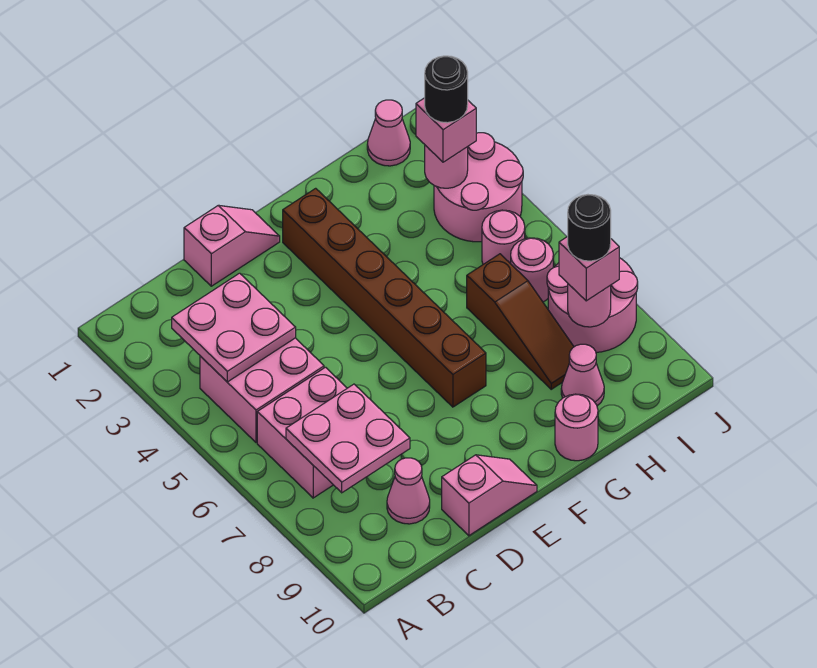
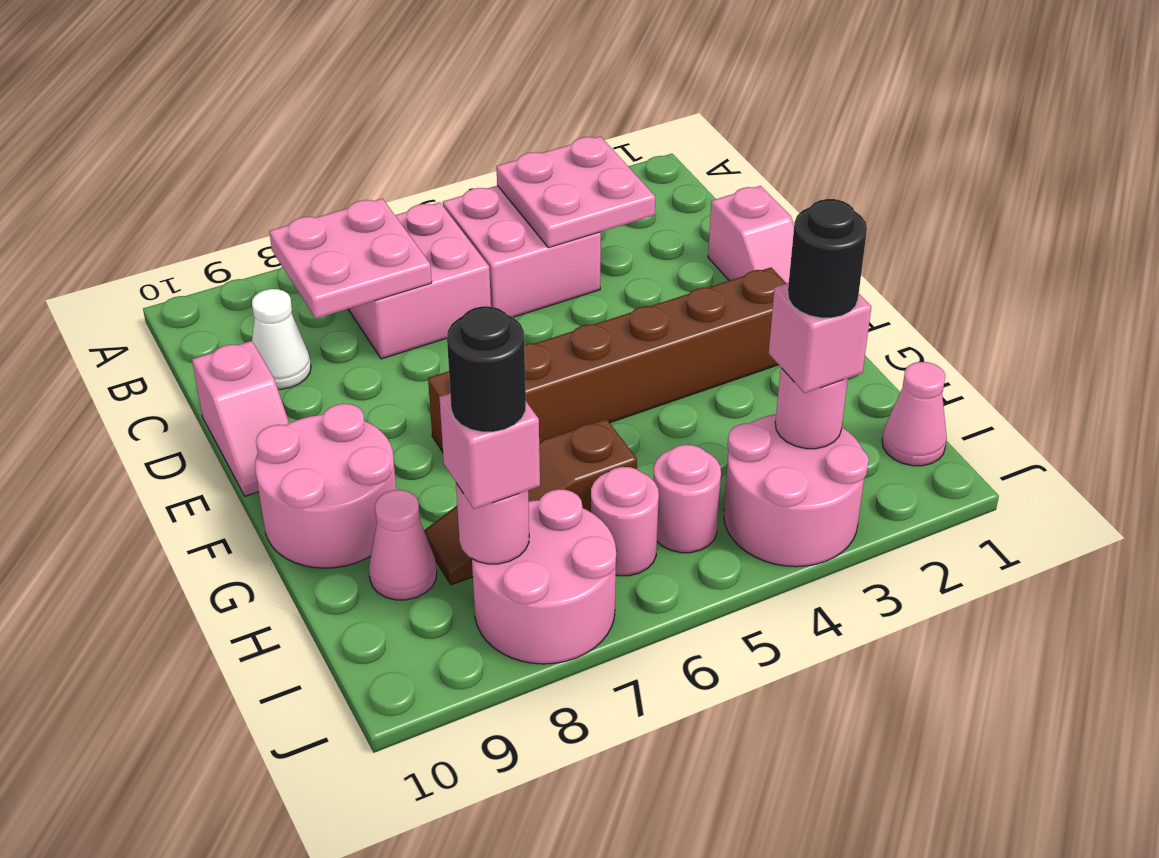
pink 1x1 cone [387,458,430,524] -> white 1x1 cone [252,289,311,389]
pink 1x1 round brick [555,394,598,461] -> pink 2x2 round brick [255,404,396,568]

